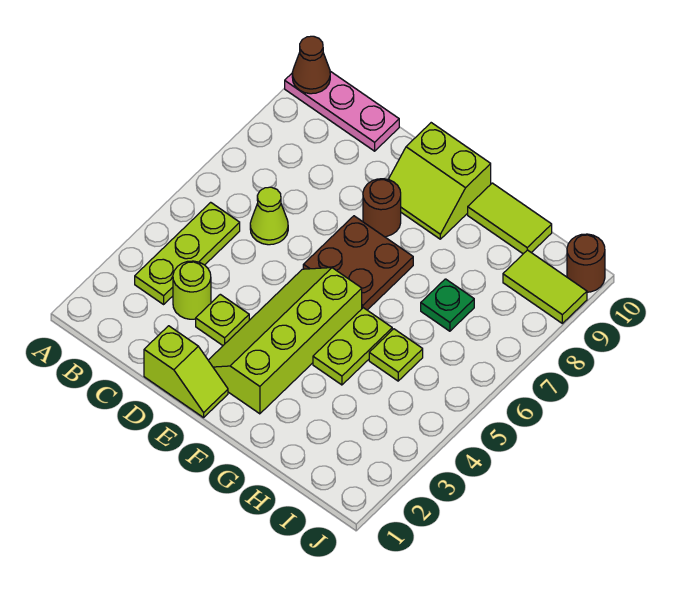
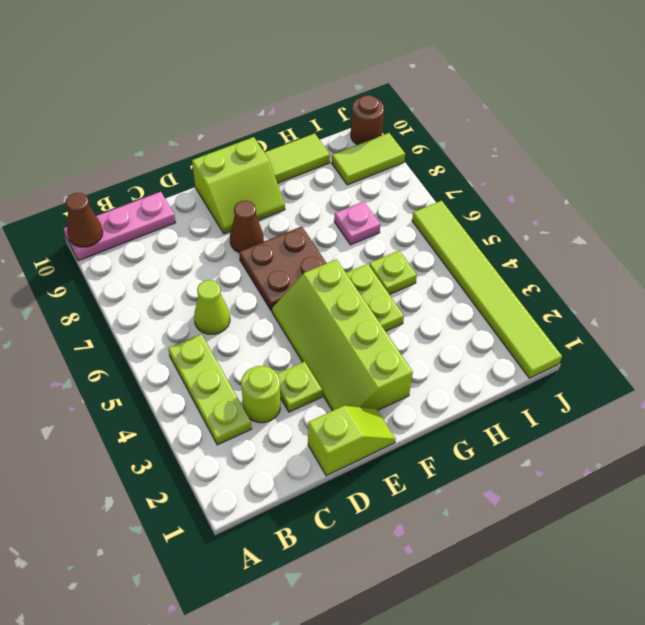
brown 1x1 round brick [363,179,401,237] -> brown 1x1 cone [230,200,264,253]
green 1x1 plate [421,279,474,331] -> pink 1x1 plate [334,201,380,245]
none -> lime 1x6 tile [412,201,562,378]

